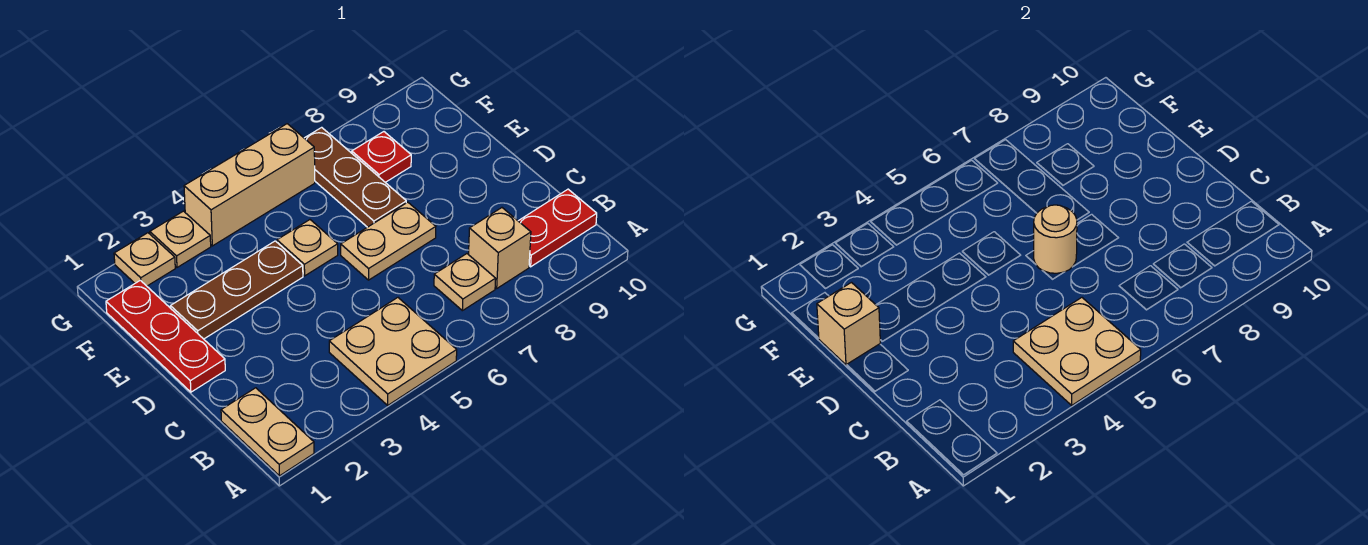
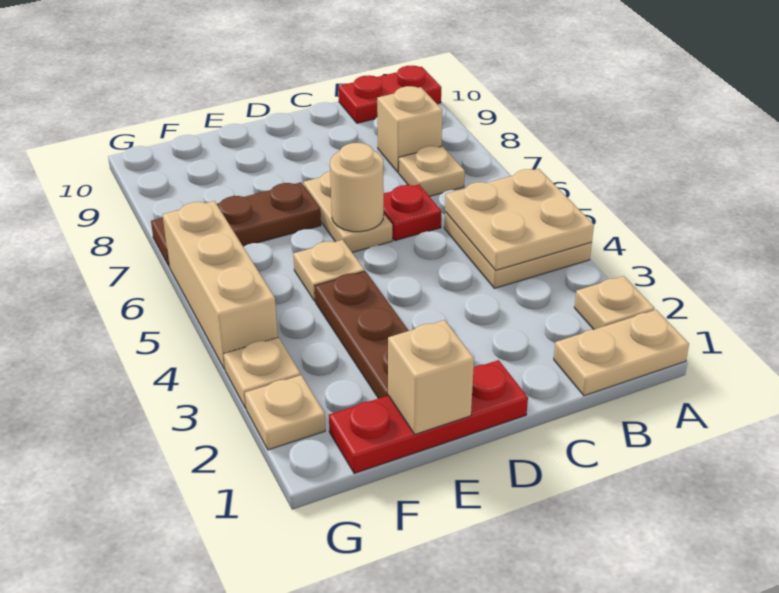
none -> tan 1x1 plate [574,276,655,329]
red 1x2 plate [519,189,597,267] -> red 1x2 plate turned to [338,66,441,123]
red 1x1 plate [352,132,411,182] -> red 1x1 plate moved to [384,184,441,241]

